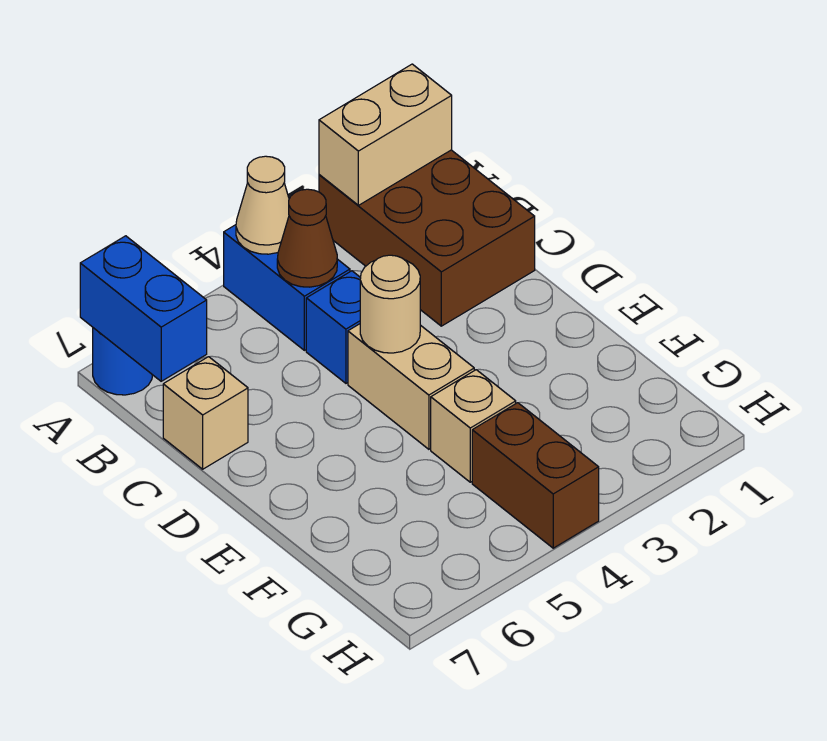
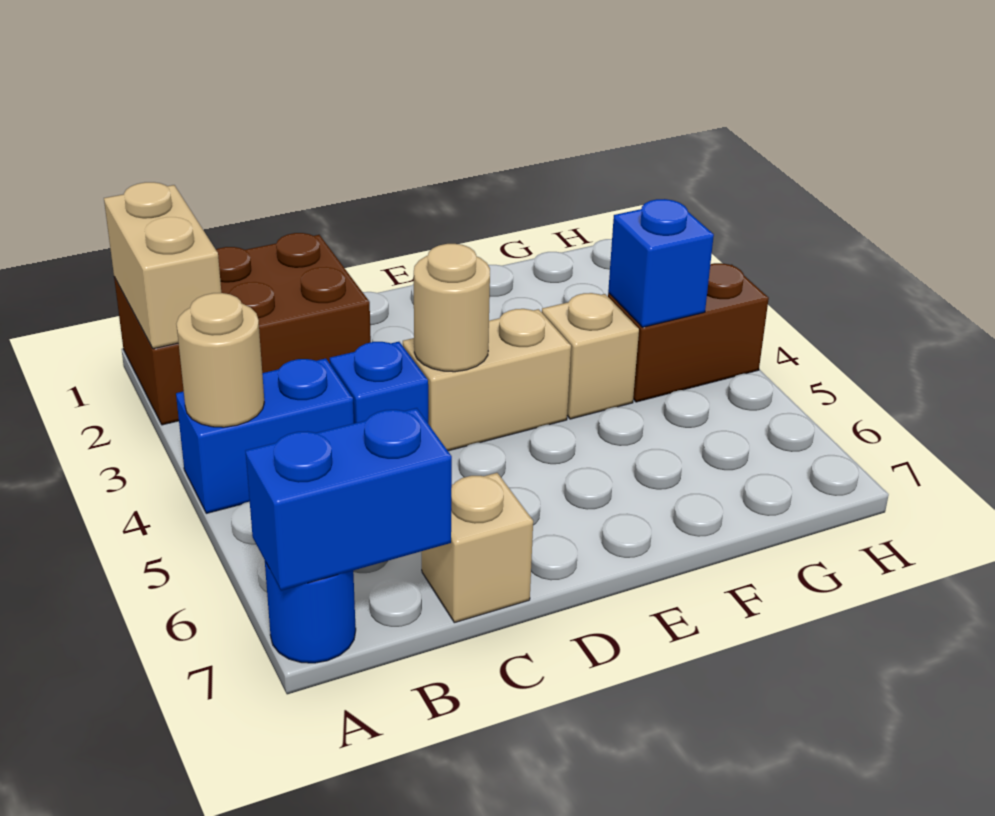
tan 1x1 cone [236,156,289,254] -> tan 1x1 round brick [176,293,264,427]
brown 1x1 cone [277,189,337,287] -> none
none -> blue 1x1 brick [608,199,714,327]

